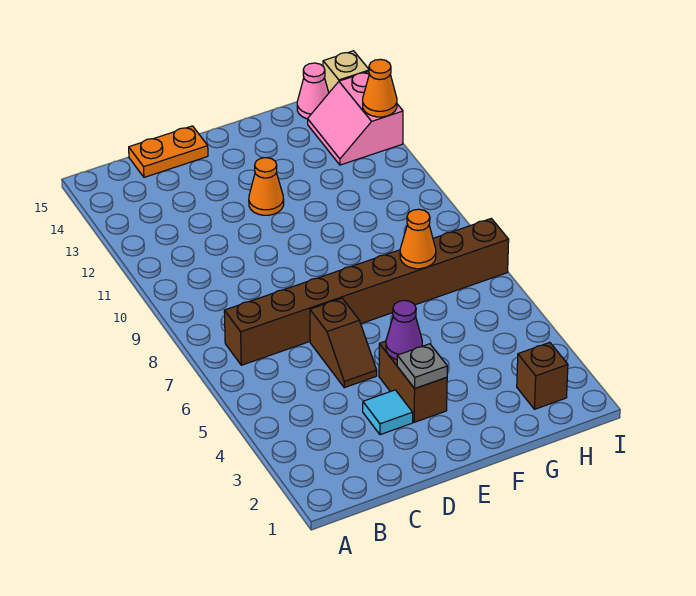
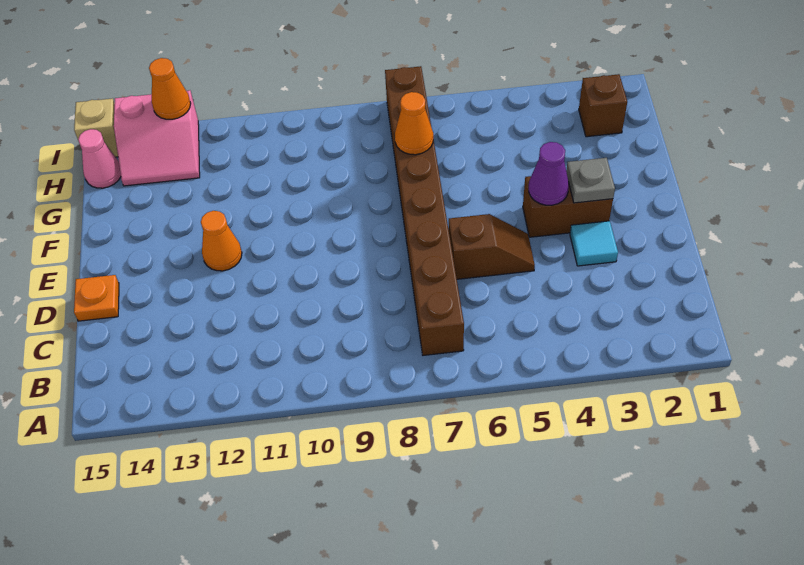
orange 1x2 plate [129,126,208,177] -> orange 1x1 plate [74,275,119,321]

